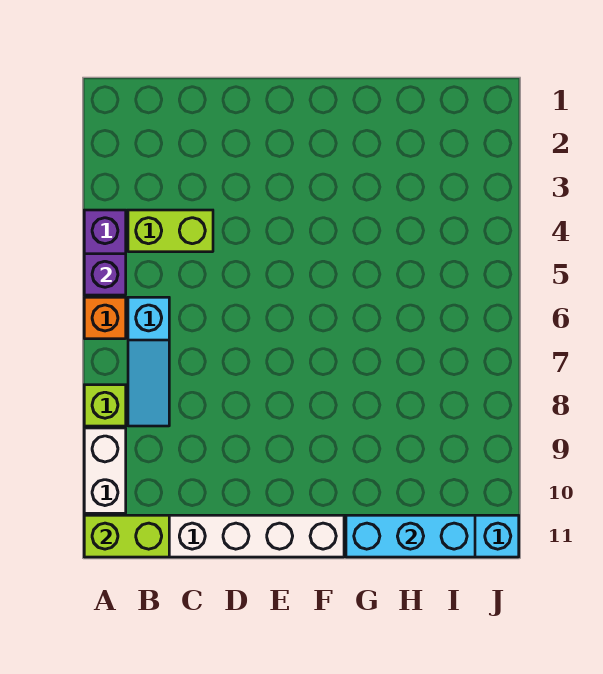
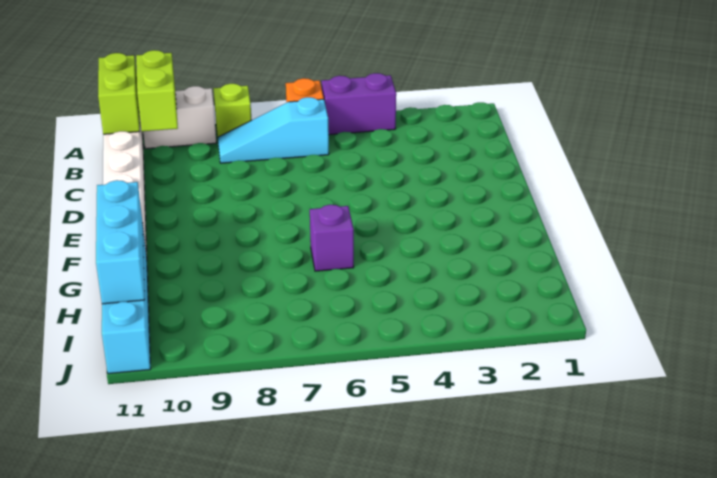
purple 1x1 brick [84,254,126,295] -> purple 1x1 brick moved to [310,205,354,271]
lime 1x2 brick [128,210,213,252] -> lime 1x2 brick moved to [136,50,178,131]

